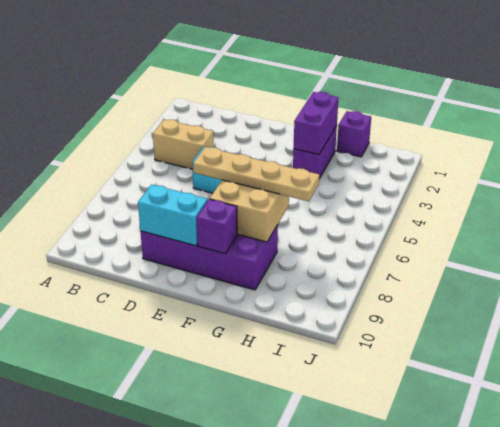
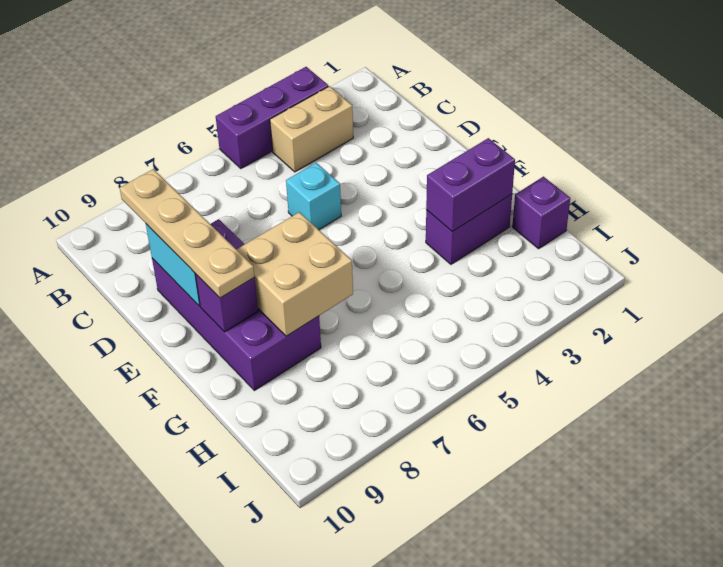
none -> purple 1x3 brick [216,67,328,168]
tan 1x2 brick [153,119,214,169] -> tan 1x2 brick turned to [270,86,353,172]
tan 1x4 plate [193,147,319,201] -> tan 1x4 plate moved to [120,169,254,298]

